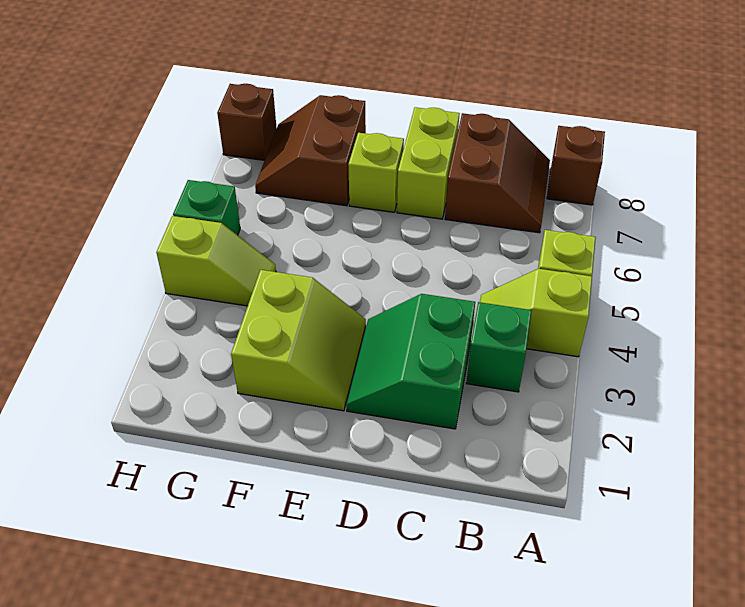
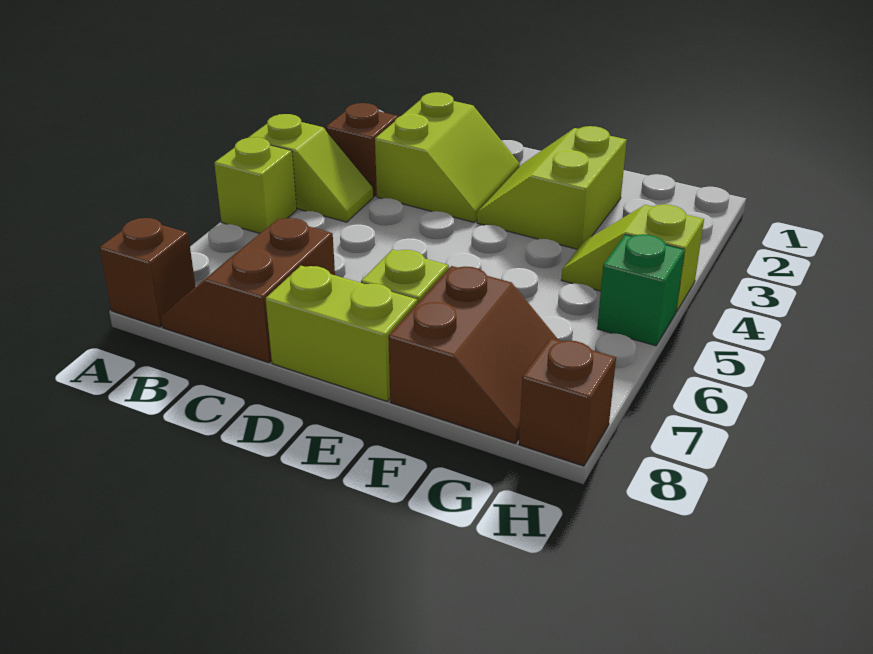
green 1x1 brick [466,302,532,392] -> brown 1x1 brick [326,103,398,197]
green 2x2 slope [346,294,475,429] -> lime 2x2 slope [375,92,520,222]
lime 1x2 brick [397,107,460,219] -> lime 1x2 brick turned to [266,266,417,401]

